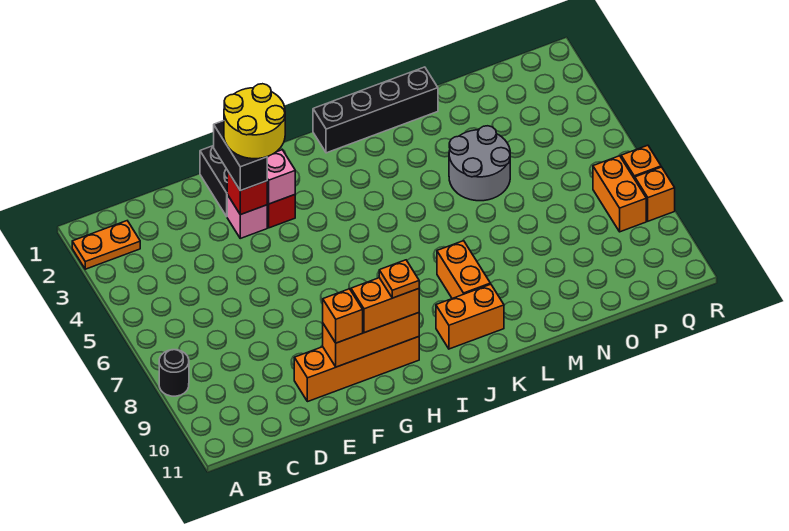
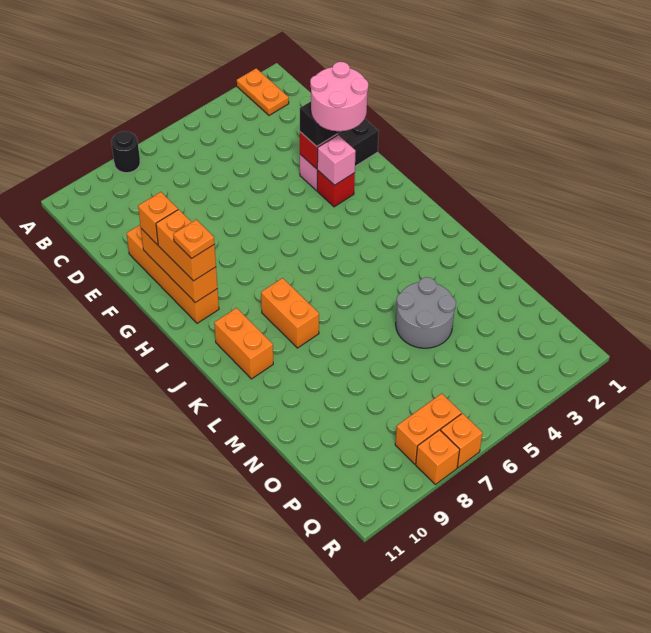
yellow 2x2 round brick [224,84,285,159] -> pink 2x2 round brick [310,62,368,131]
black 1x4 brick [313,67,438,153] -> none
orange 1x2 brick [437,241,490,299] -> orange 1x2 brick turned to [261,278,319,348]

